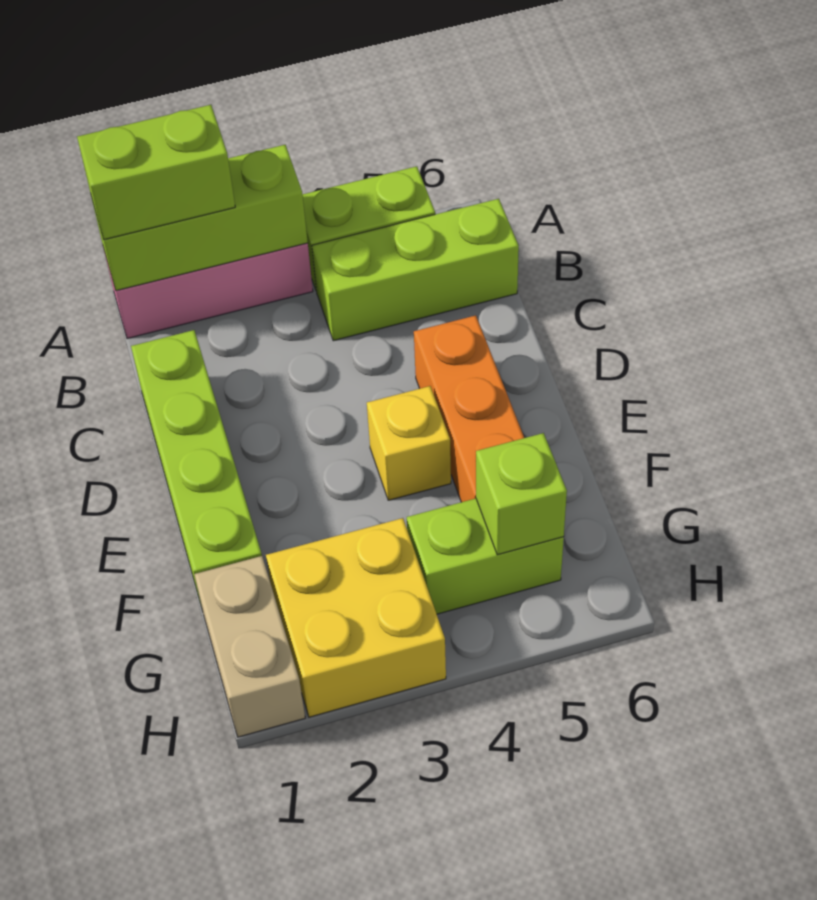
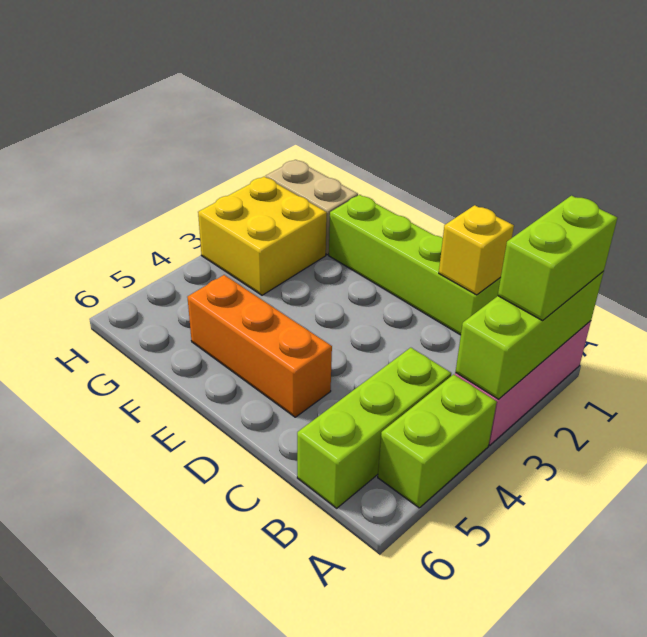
yellow 1x1 brick [367,386,451,500] -> yellow 1x1 brick moved to [439,205,514,295]
lime 1x2 brick [407,498,564,614] -> none
lime 1x1 brick [476,433,567,555] -> none

